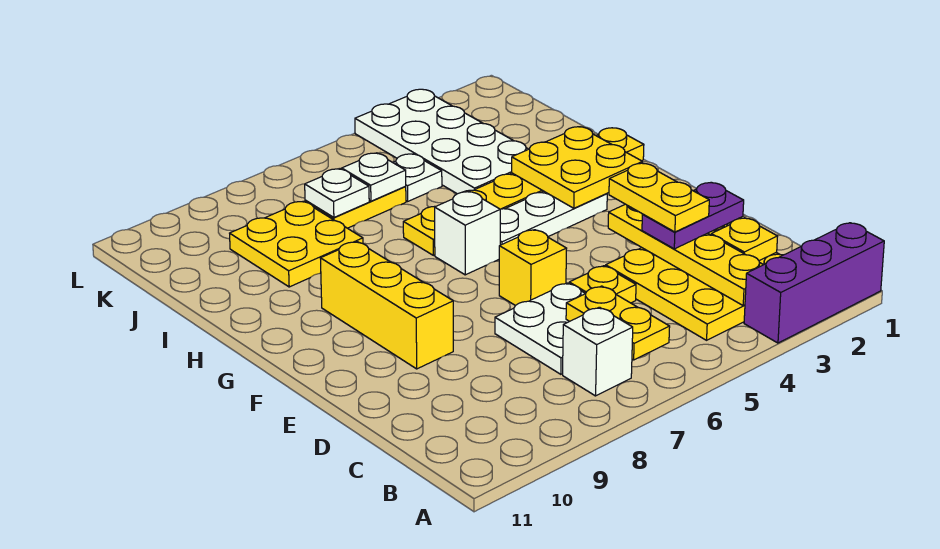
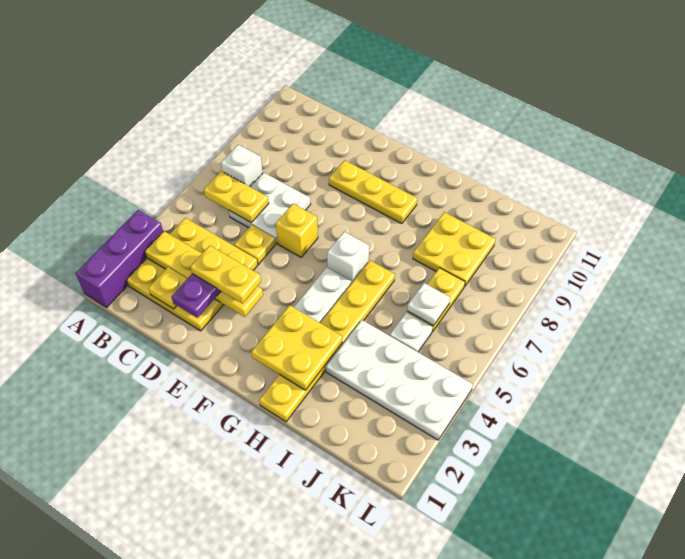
yellow 1x3 brick [320,242,453,369] -> yellow 1x3 plate [329,160,417,224]
white 1x1 plate [305,169,369,217] -> none

